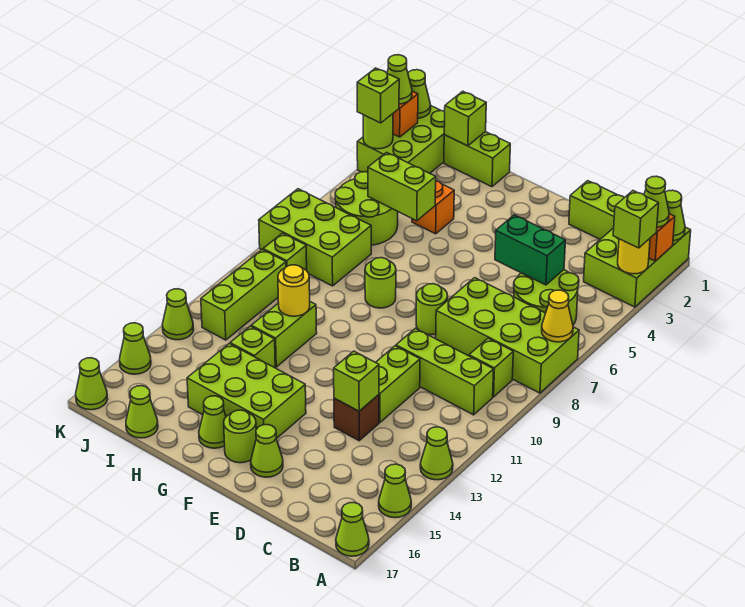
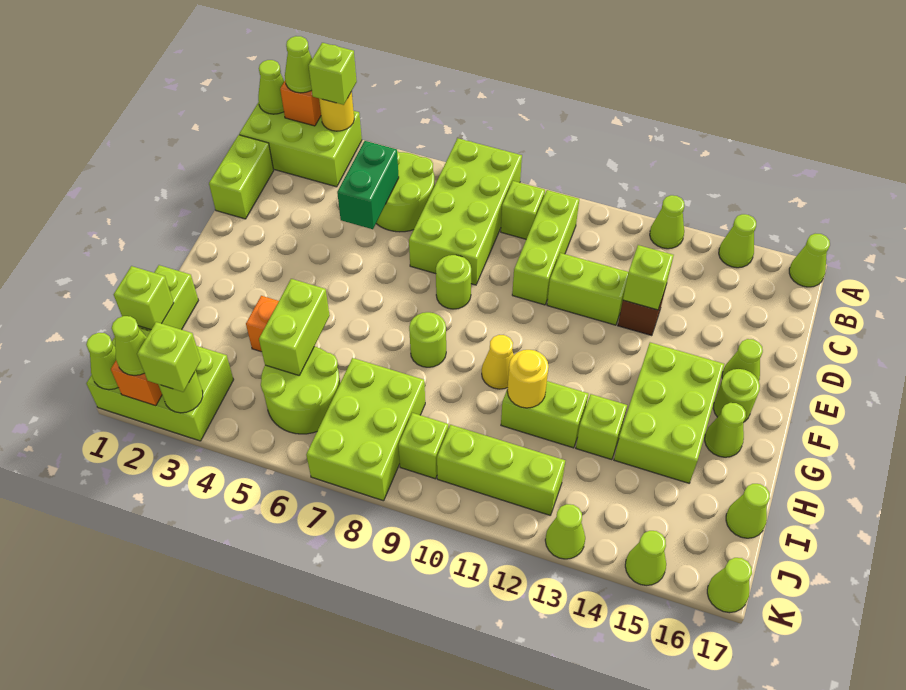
yellow 1x1 cone [542,290,573,342] -> yellow 1x1 cone moved to [482,335,514,389]

